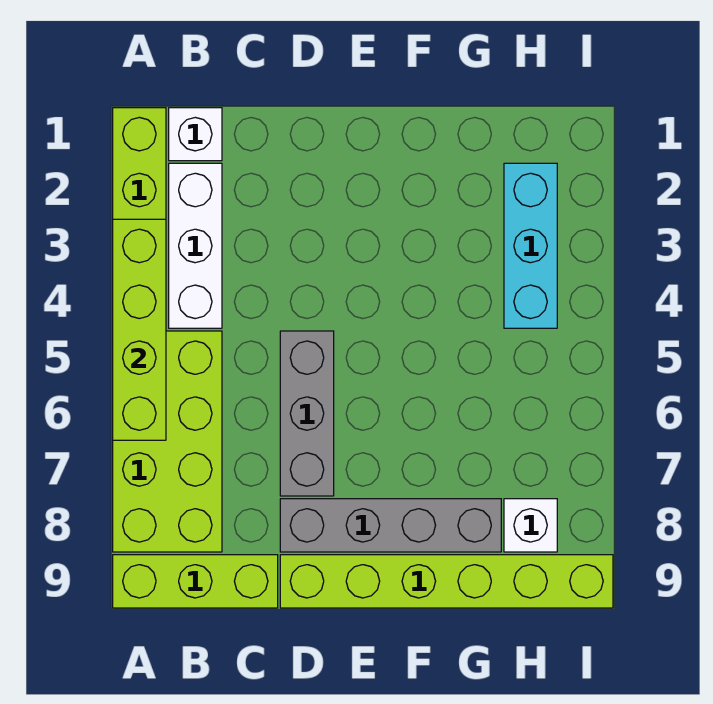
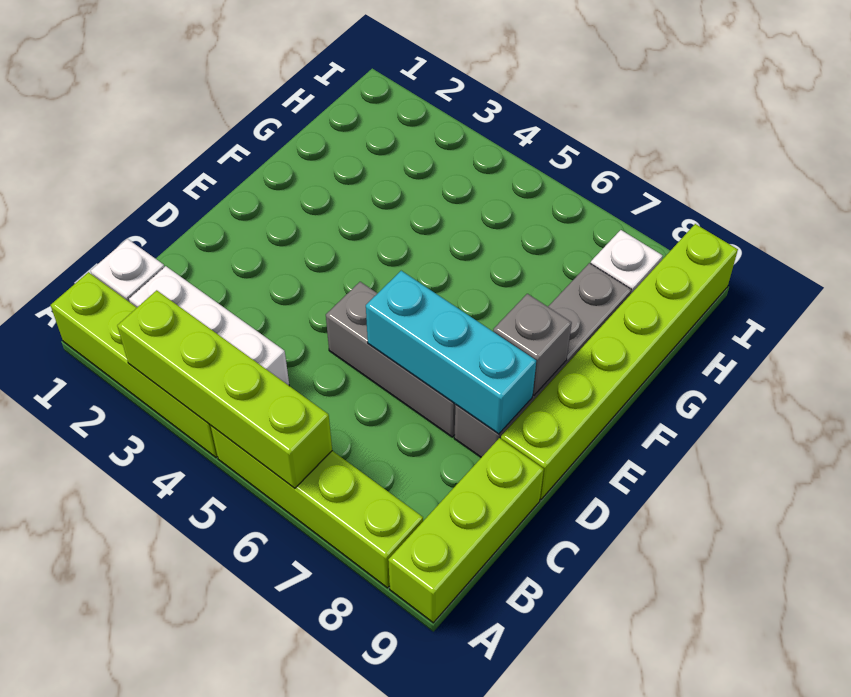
lime 2x4 brick [113,331,222,552] -> lime 1x4 brick [211,426,423,588]
none -> grey 1x1 brick [493,294,572,395]
cyan 1x3 brick [504,163,557,328] -> cyan 1x3 brick moved to [366,271,536,434]

